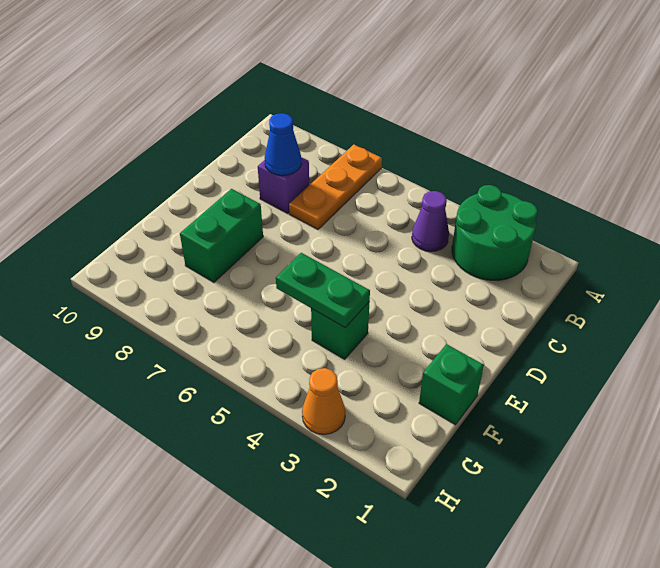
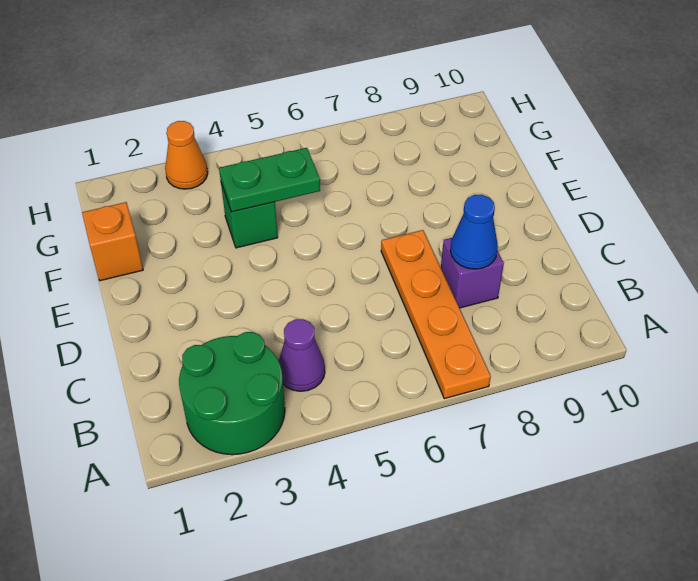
orange 1x3 plate [289,145,382,229] -> orange 1x4 plate [381,230,491,399]
green 1x2 brick [180,189,263,282] -> none
green 1x1 brick [419,344,484,425] -> orange 1x1 brick [82,202,143,281]

